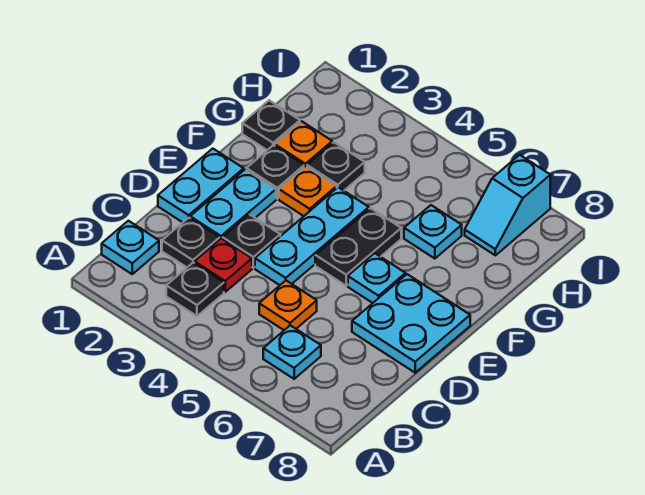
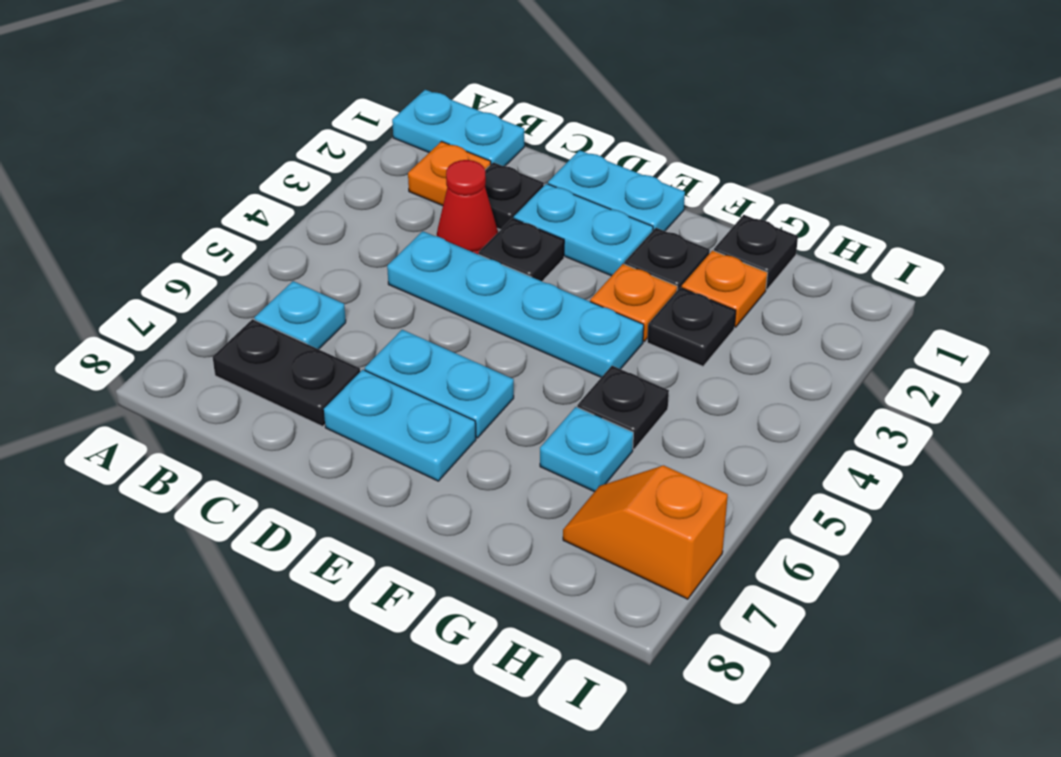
cyan 1x1 plate [102,221,159,274] -> cyan 1x2 plate [392,90,524,166]
black 1x1 plate [166,263,224,316] -> black 1x1 plate moved to [577,366,669,449]
red 1x1 plate [194,239,252,292] -> red 1x1 cone [437,160,498,254]
orange 1x1 plate [259,281,317,330] -> orange 1x1 plate moved to [408,141,491,206]
cyan 1x3 plate [255,187,369,285] -> cyan 1x4 plate [387,231,644,377]
cyan 2x2 plate [352,274,470,373] -> cyan 1x2 plate [324,370,476,481]
black 1x2 plate [315,208,401,286] -> black 1x2 plate moved to [213,319,360,426]
cyan 1x1 plate [348,253,405,303] -> cyan 1x2 plate [365,330,514,438]
cyan 1x2 slope [465,155,550,255] -> orange 1x2 slope [563,465,728,599]

